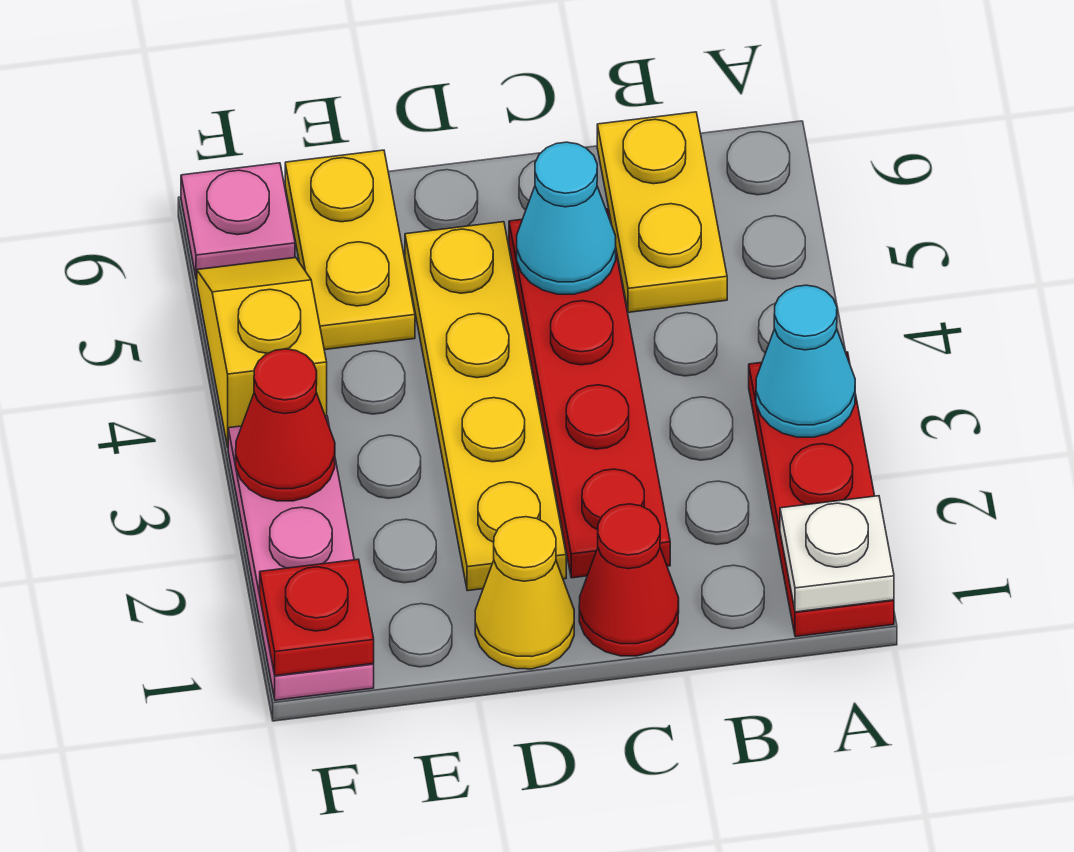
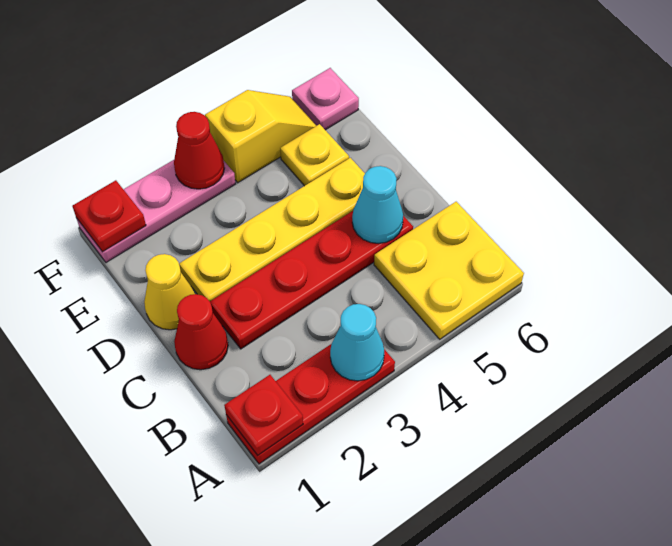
white 1x1 plate [780,496,894,612] -> red 1x1 plate [224,375,303,455]
yellow 1x2 plate [597,112,727,312] -> yellow 2x2 plate [374,202,524,339]
yellow 1x2 plate [285,150,415,350] -> yellow 1x1 plate [280,124,349,186]

